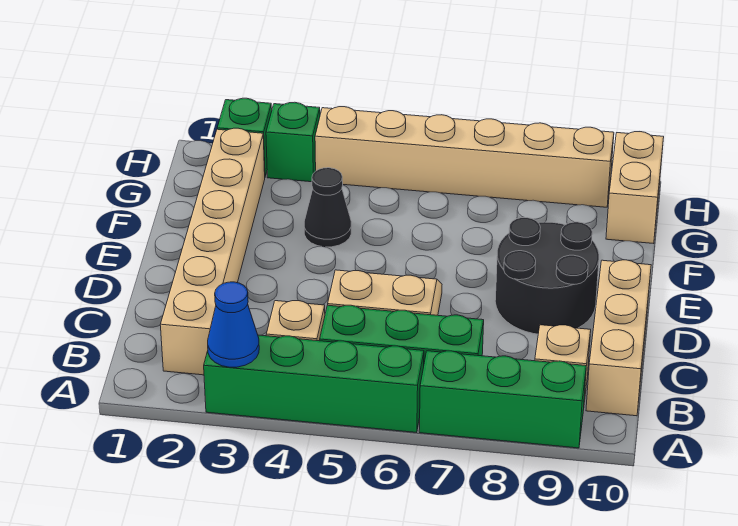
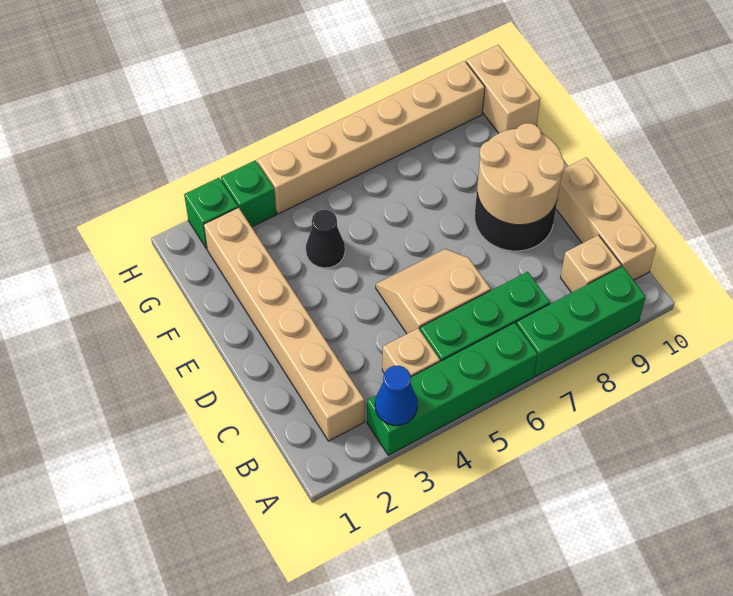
none -> tan 2x2 round brick [477,123,565,225]

